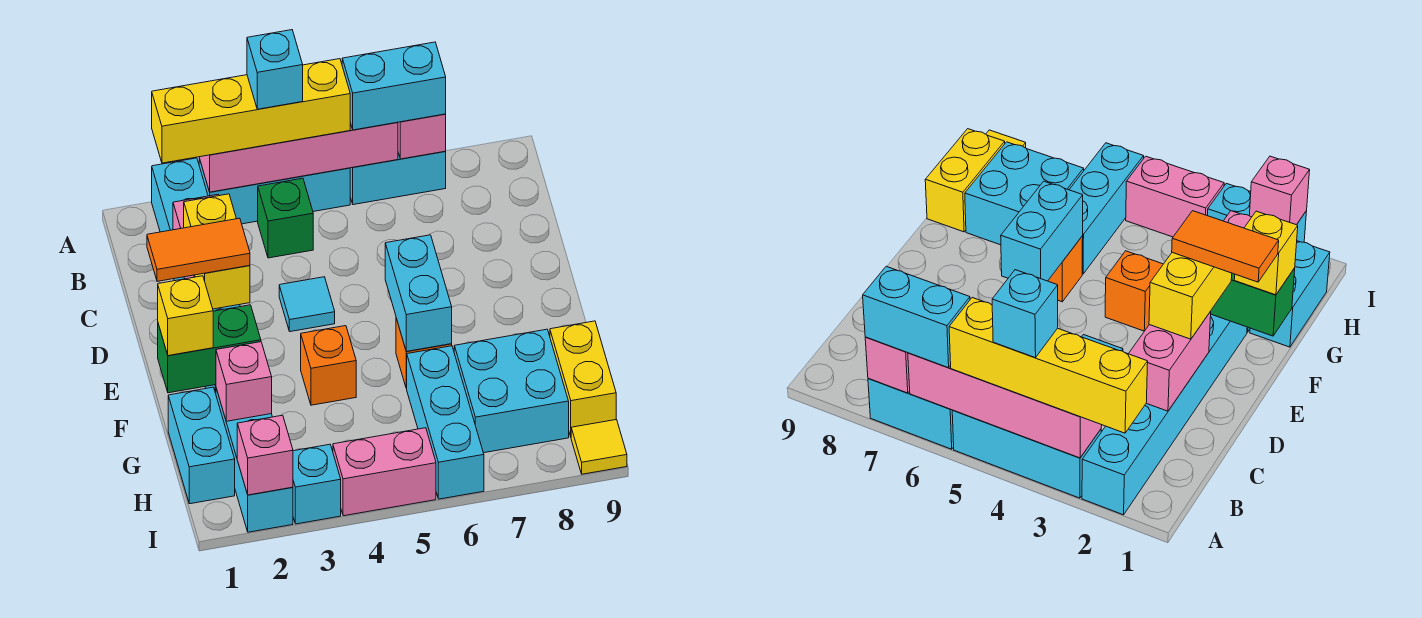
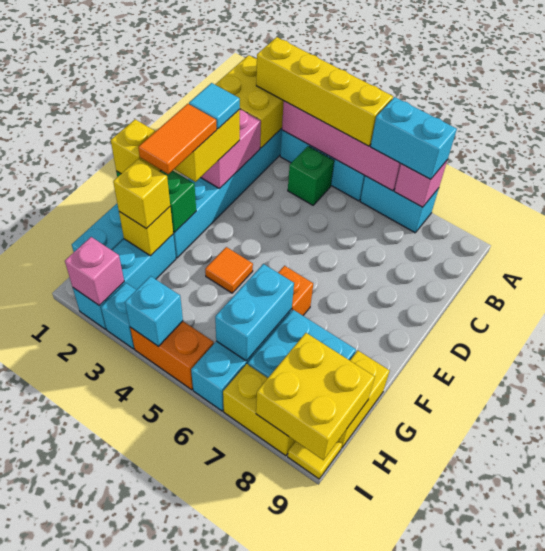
none -> yellow 2x2 brick [215,55,284,148]
cyan 1x1 brick [247,30,303,109] -> cyan 1x1 brick moved to [125,276,183,347]
cyan 1x1 tile [279,277,335,332] -> cyan 1x1 tile moved to [189,83,240,129]
orange 1x2 tile [147,218,250,281] -> orange 1x2 tile turned to [138,104,217,174]
cyan 1x2 brick [385,235,452,351] -> cyan 1x2 brick moved to [215,264,294,361]
orange 1x1 brick [301,326,356,405] -> orange 1x1 tile [205,247,253,293]
pink 1x1 brick [216,342,272,421] -> yellow 1x1 brick [119,207,173,256]
none -> yellow 1x1 brick [113,159,170,229]
none -> yellow 2x2 brick [256,333,375,460]
pink 1x2 brick [333,428,436,516] -> orange 1x2 brick [130,321,214,390]
none -> yellow 1x2 brick [223,364,296,456]

